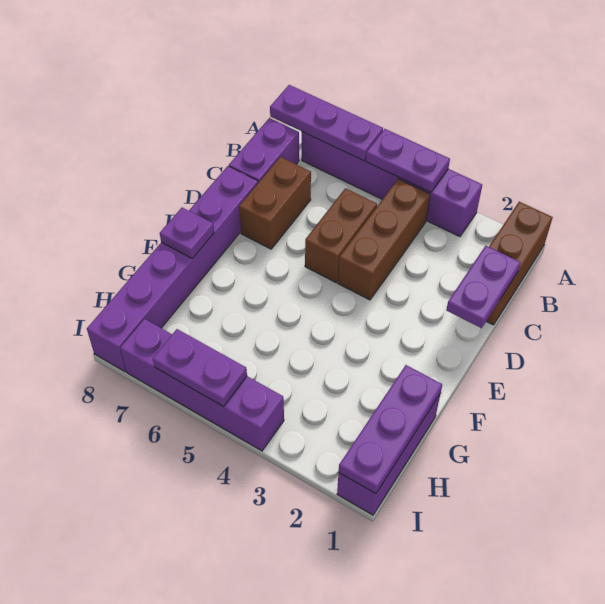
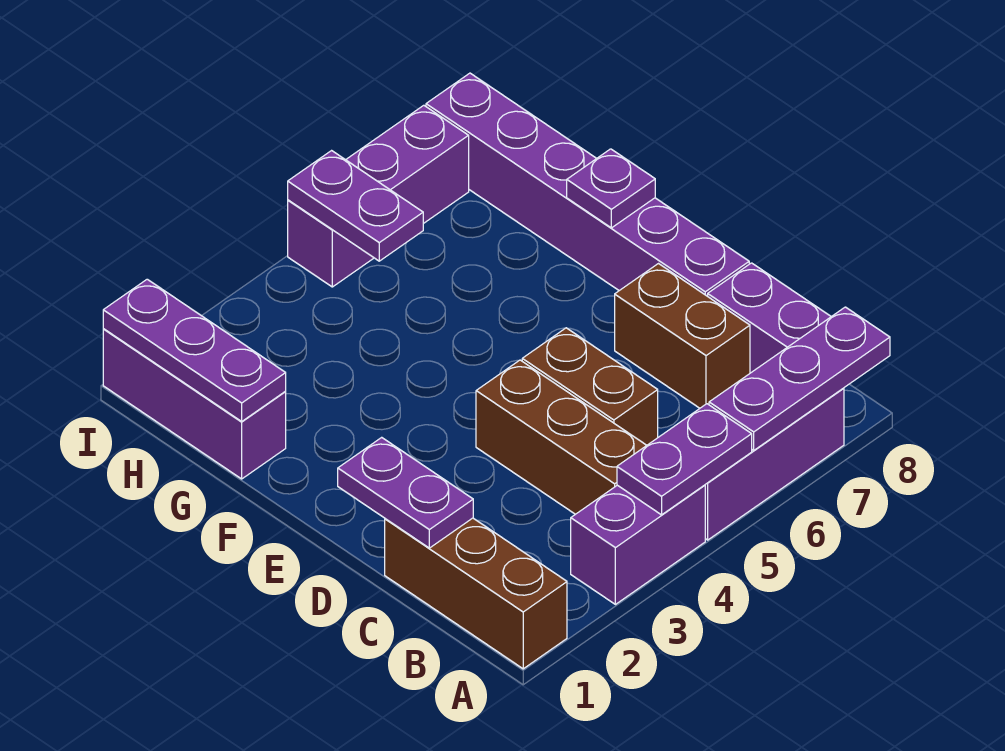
purple 1x4 brick [120,319,284,451] -> purple 1x3 brick [288,105,469,287]
purple 1x2 plate [153,329,247,407] -> purple 1x2 plate turned to [288,151,423,261]

